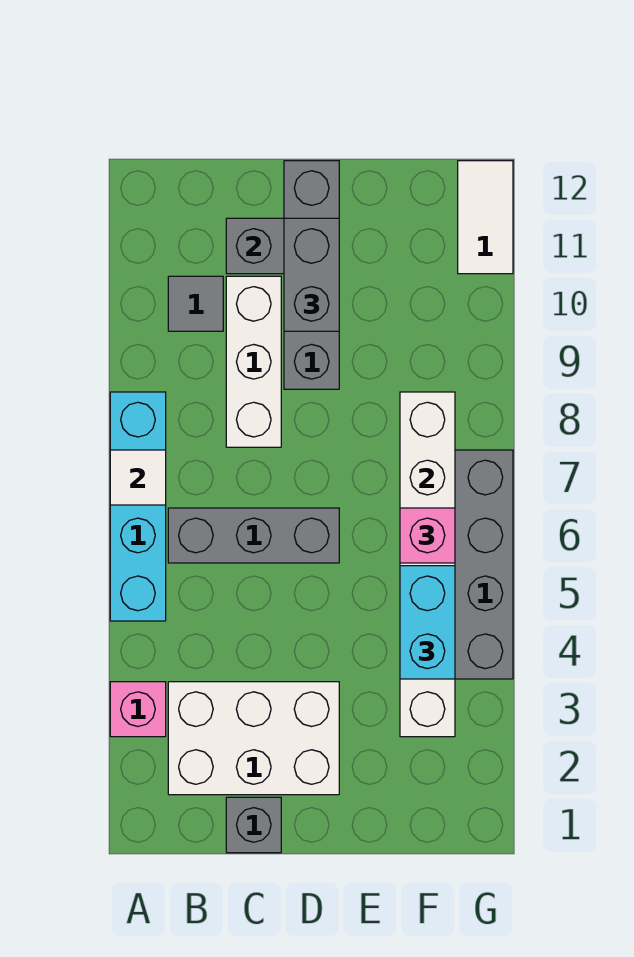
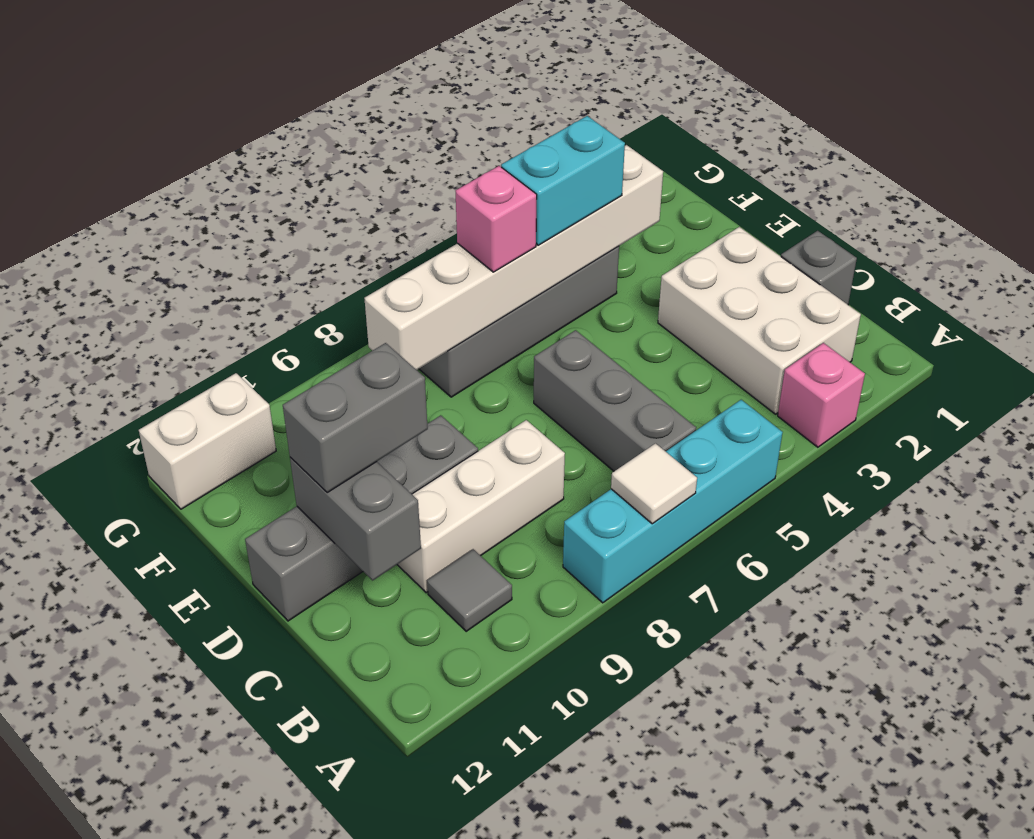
white 1x2 tile [458,161,513,274] -> white 1x2 brick [139,373,276,509]

